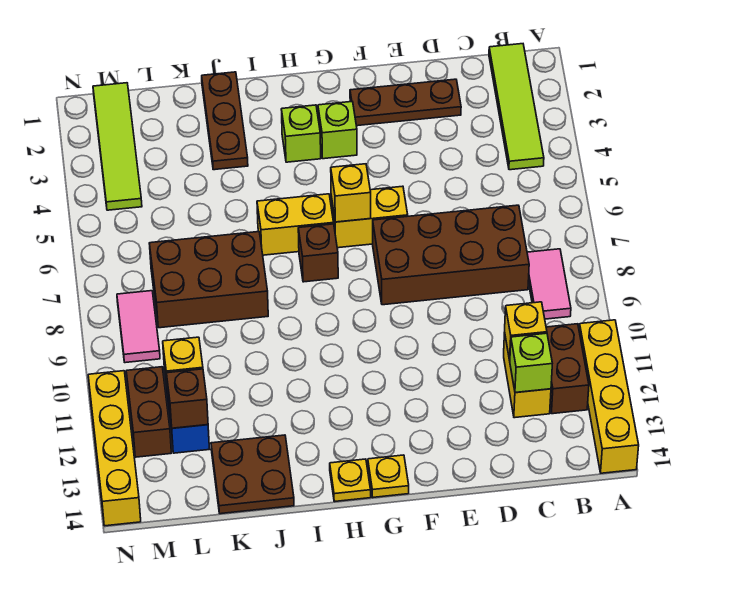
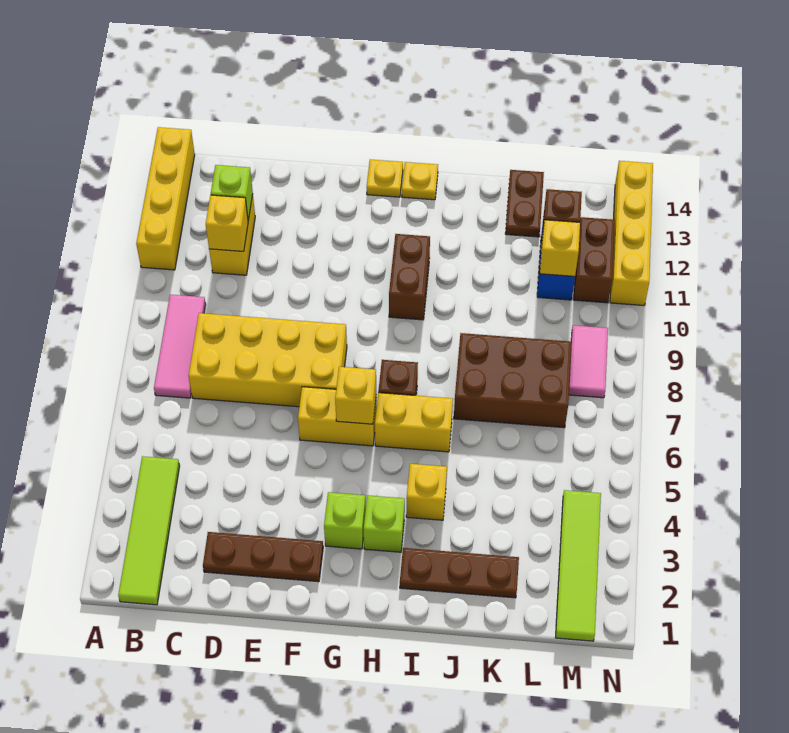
pink 1x2 tile [527,249,571,319] -> pink 1x3 tile [154,295,206,398]
brown 1x2 brick [546,324,589,414] -> brown 1x2 brick moved to [389,234,430,320]
brown 2x4 brick [373,205,529,305] -> yellow 2x4 brick [189,313,347,407]
none -> yellow 1x1 brick [406,464,447,520]
brown 1x3 plate [202,72,248,170] -> brown 1x3 plate turned to [400,548,519,598]
brown 2x2 plate [211,435,294,514] -> brown 1x2 plate [505,170,544,237]

